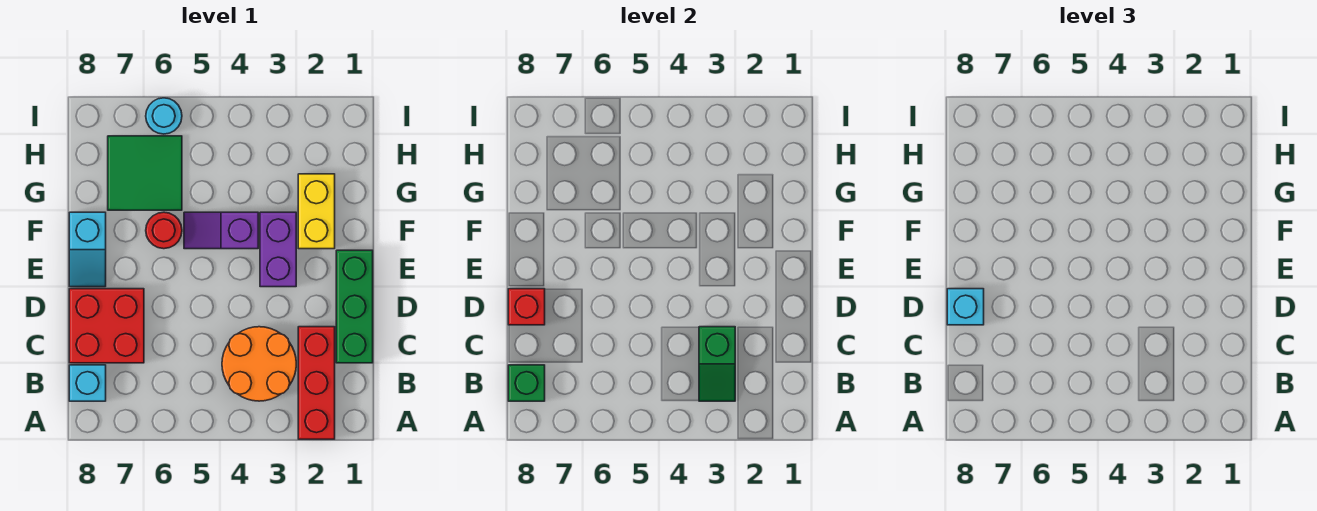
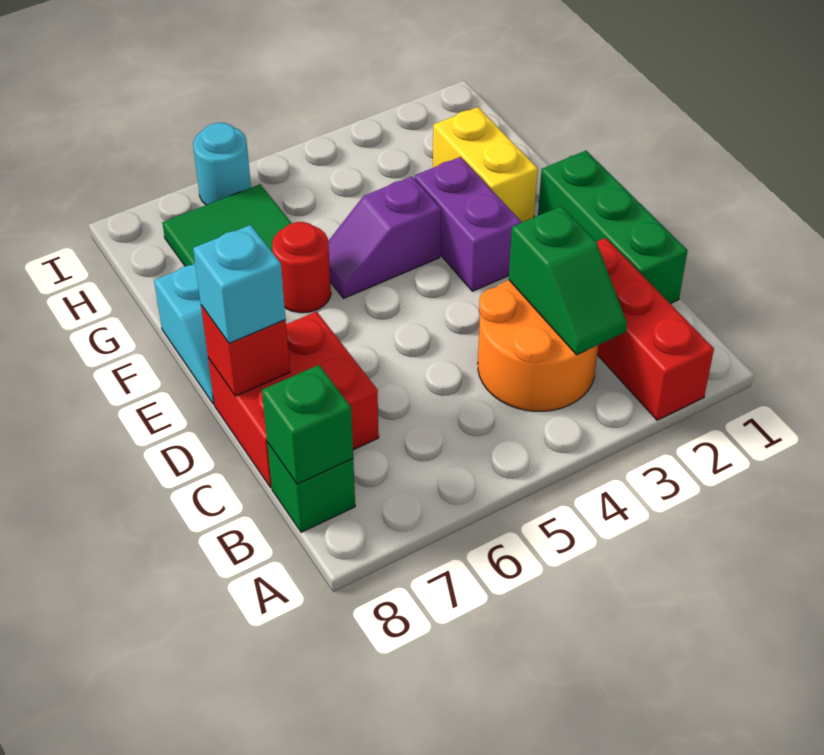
cyan 1x1 brick [69,365,106,401] -> green 1x1 brick [267,443,355,532]

